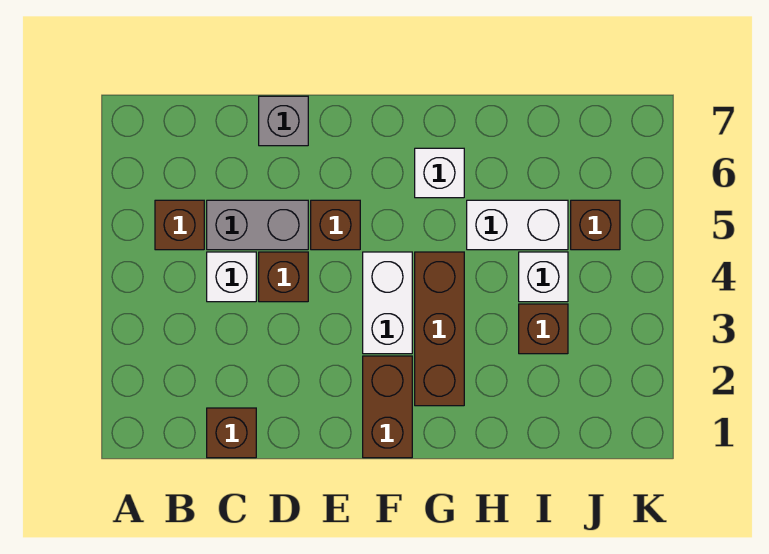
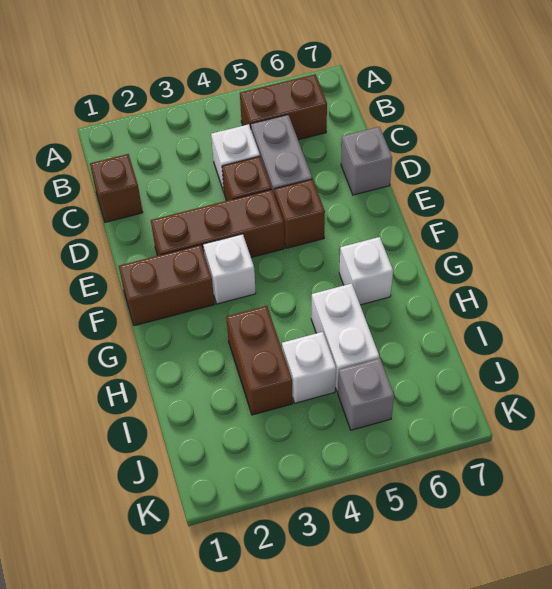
brown 1x1 brick [155,200,204,250] -> brown 1x2 brick [240,74,327,140]
white 1x2 brick [363,252,412,354] -> white 1x1 brick [203,234,256,304]
brown 1x3 brick [415,252,464,406] -> brown 1x3 brick moved to [151,190,284,257]
brown 1x1 brick [519,304,568,354] -> brown 1x2 brick [226,306,293,415]
brown 1x1 brick [571,200,620,250] -> grey 1x1 brick [338,358,394,430]

